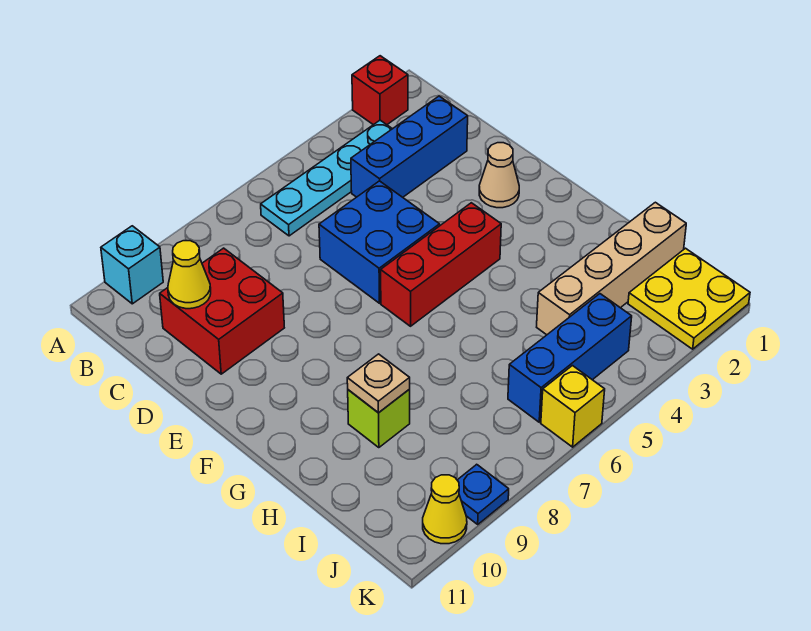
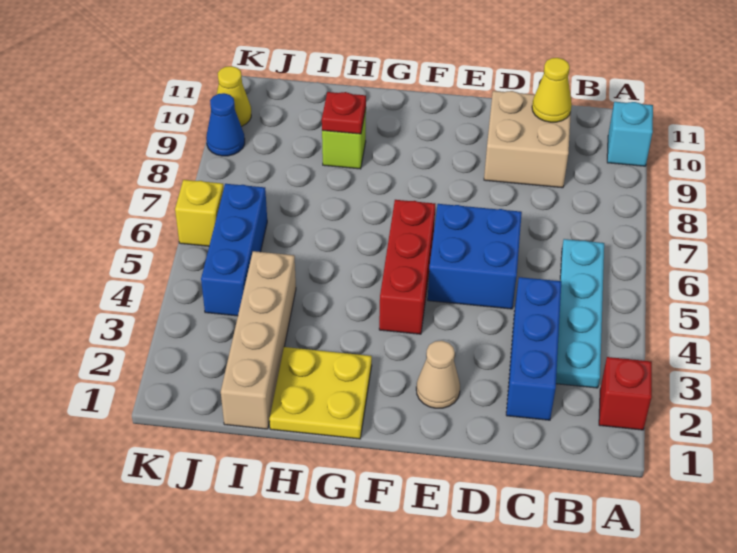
red 2x2 brick [160,248,284,374] -> tan 2x2 brick [484,91,571,188]
tan 1x1 plate [347,354,410,413] -> red 1x1 plate [322,92,366,134]
yellow 2x2 plate [628,248,750,349] -> yellow 2x2 plate moved to [269,347,372,439]
blue 1x1 plate [457,464,509,524] -> blue 1x1 cone [206,93,245,156]

